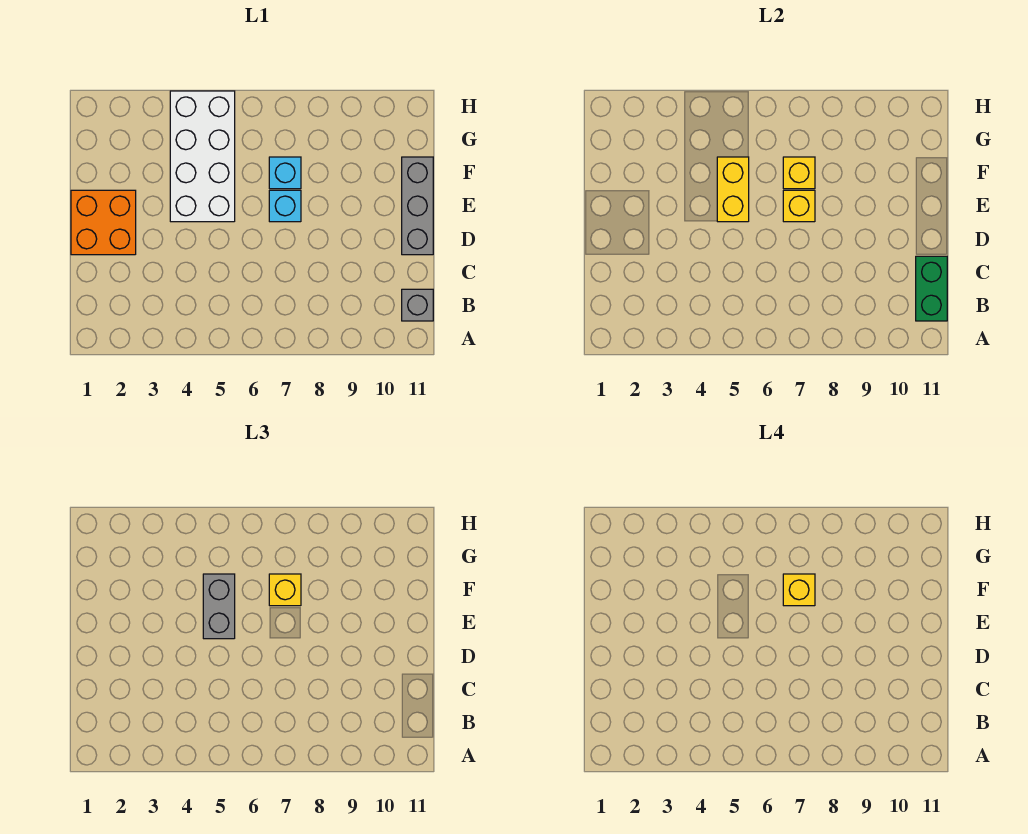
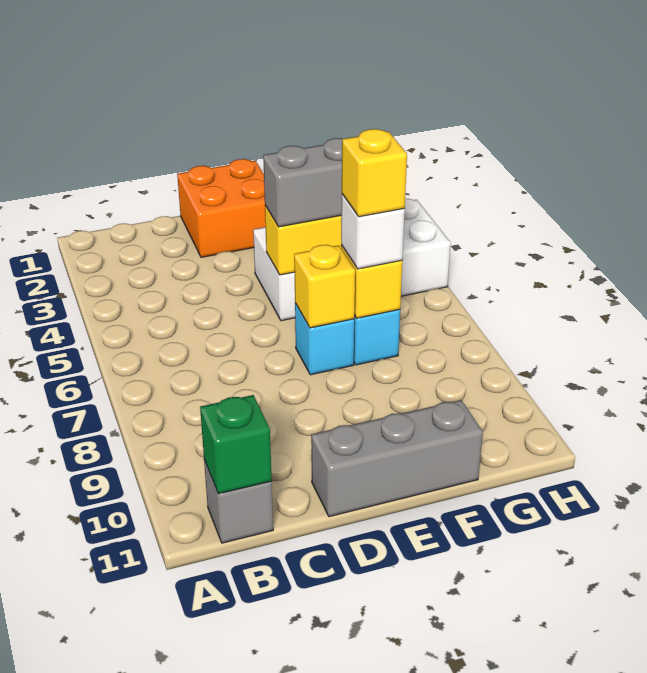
green 1x2 brick [916,256,947,321] -> green 1x1 brick [200,395,272,494]
yellow 1x1 brick [269,574,301,606] -> white 1x1 brick [341,194,405,269]

